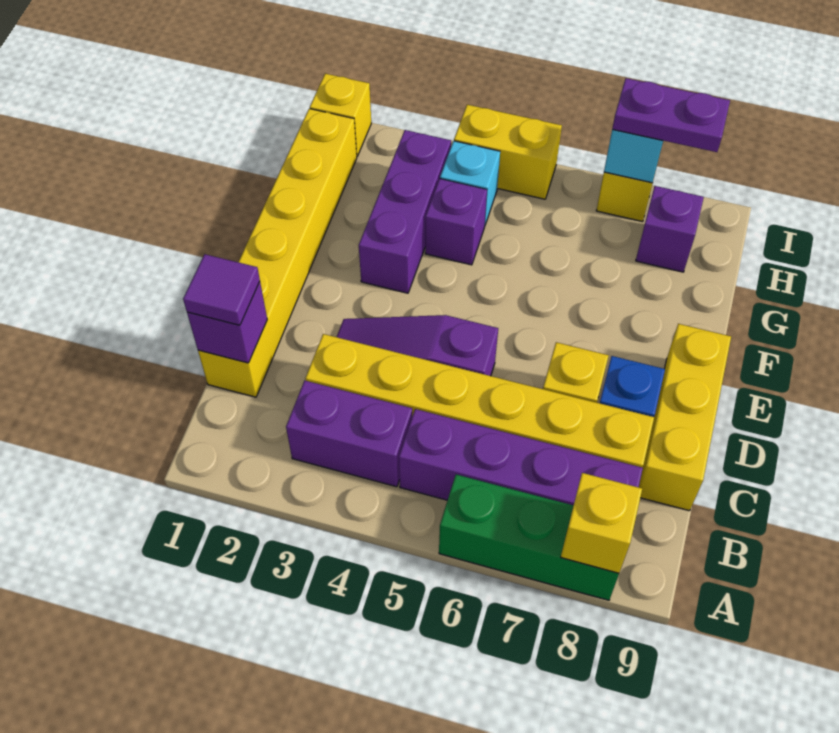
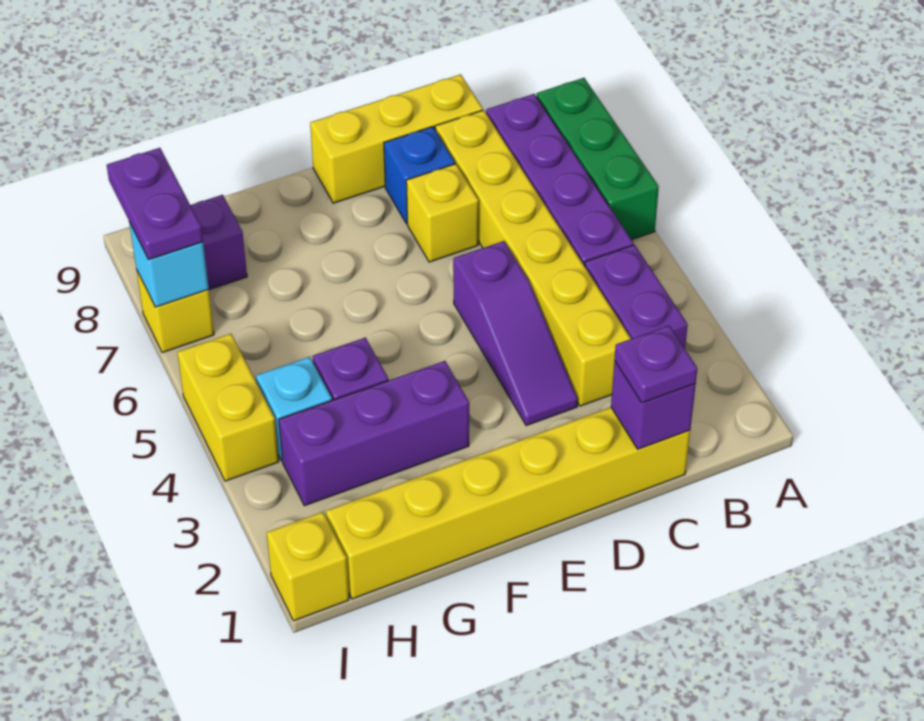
yellow 1x1 brick [561,473,642,573] -> none
purple 1x1 tile [183,254,260,325] -> purple 1x1 plate [614,326,697,403]

